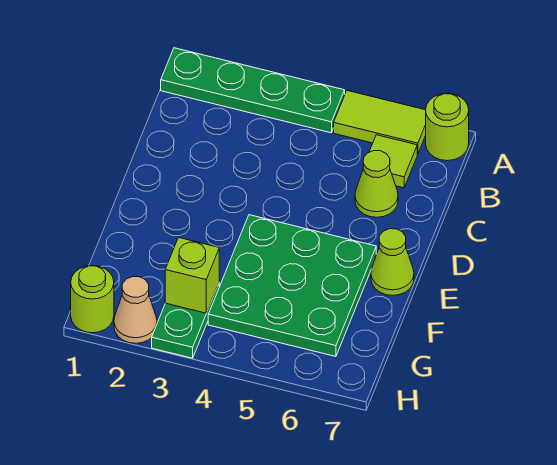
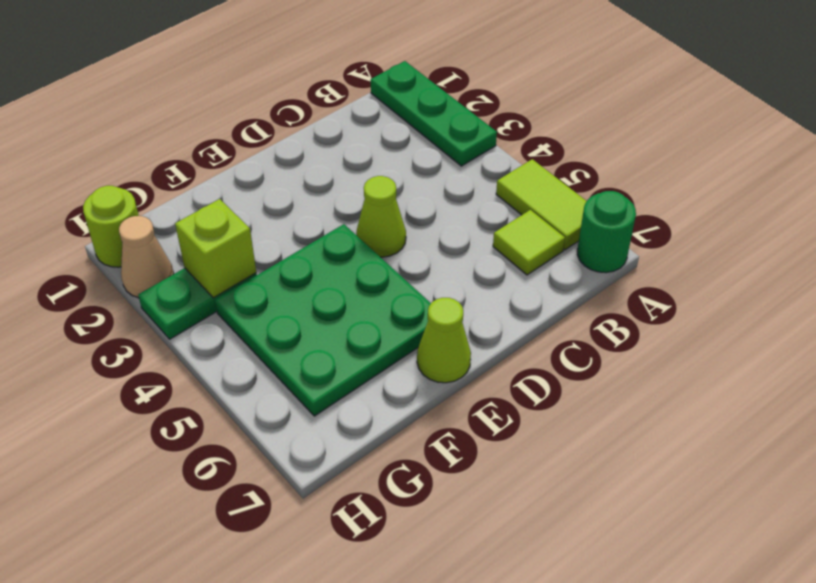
green 1x4 plate [161,48,345,133] -> green 1x3 plate [371,61,497,166]
lime 1x1 round brick [426,93,469,161] -> green 1x1 round brick [577,191,636,273]
lime 1x1 cone [355,151,398,217] -> lime 1x1 cone moved to [356,176,406,257]

